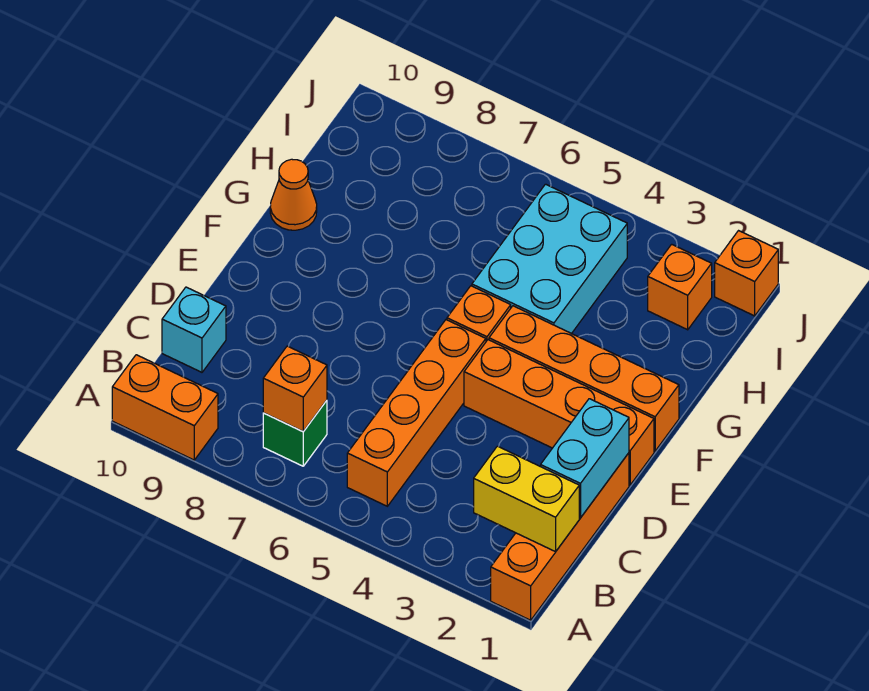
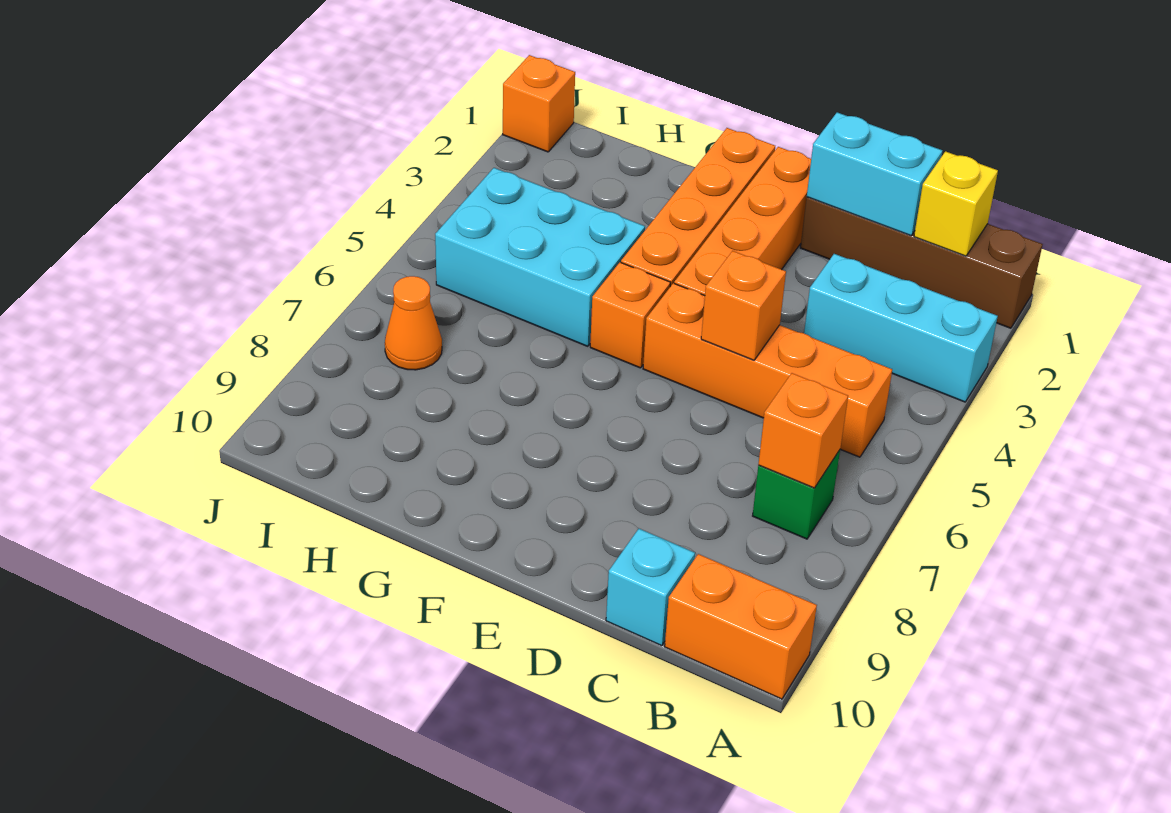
orange 1x4 brick [491,453,629,620] -> brown 1x4 brick [800,197,1043,328]
none -> cyan 1x3 brick [804,254,998,402]
orange 1x2 brick [112,355,218,460] -> orange 1x2 brick turned to [665,554,817,699]
yellow 1x2 brick [474,446,579,552] -> yellow 1x1 brick [914,151,998,256]
orange 1x1 cone [270,159,317,230] -> orange 1x1 cone moved to [385,276,442,370]
orange 1x1 brick [648,244,712,330] -> orange 1x1 brick moved to [701,251,786,360]

